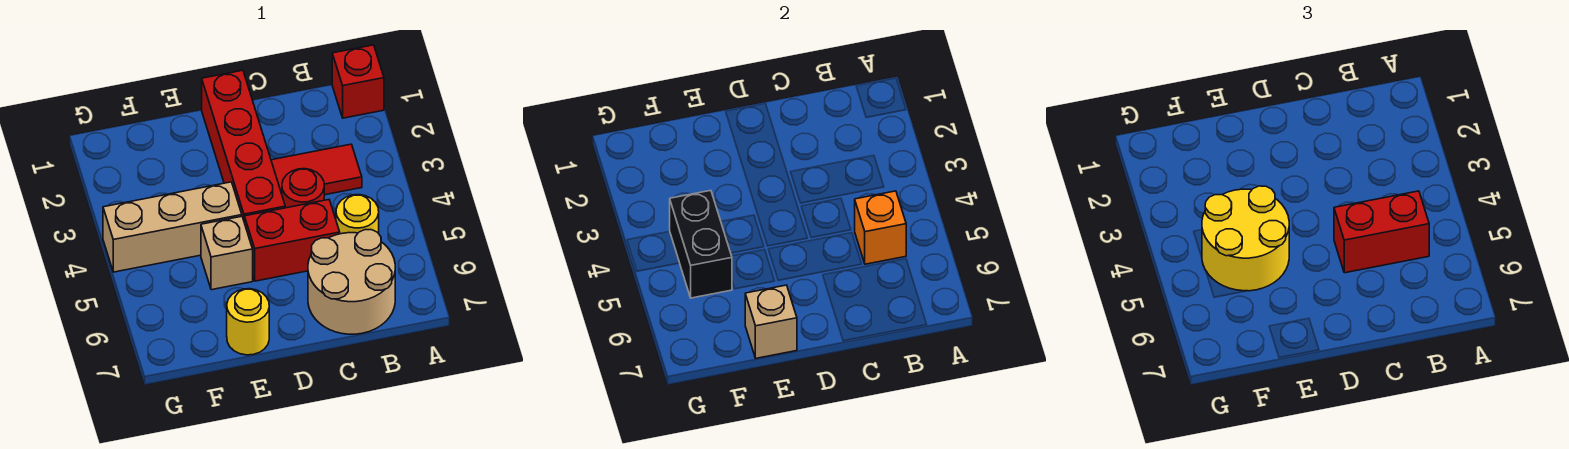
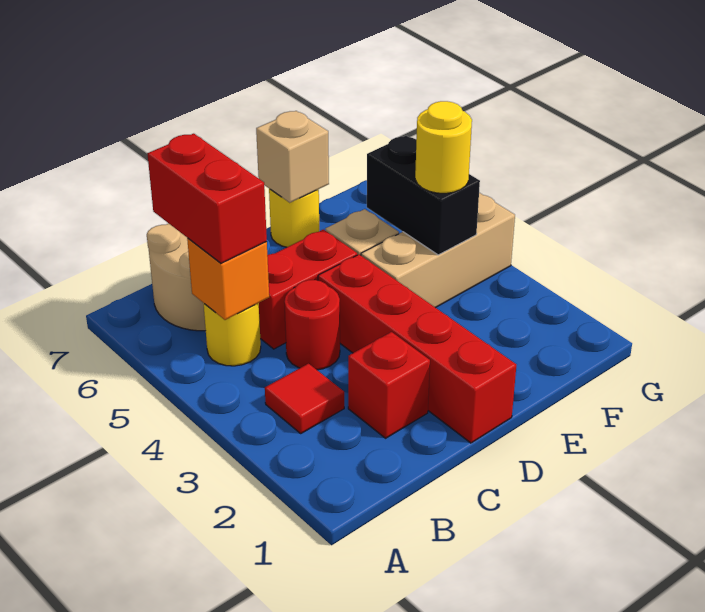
red 1x1 brick [332,45,384,118] -> red 1x1 brick moved to [348,332,430,438]
red 1x2 tile [271,144,362,195] -> red 1x1 tile [265,364,344,433]
red 1x2 brick [1334,191,1429,273] -> red 1x2 brick turned to [148,134,267,263]
yellow 2x2 round brick [1202,186,1289,291] -> yellow 1x1 round brick [415,101,472,193]

